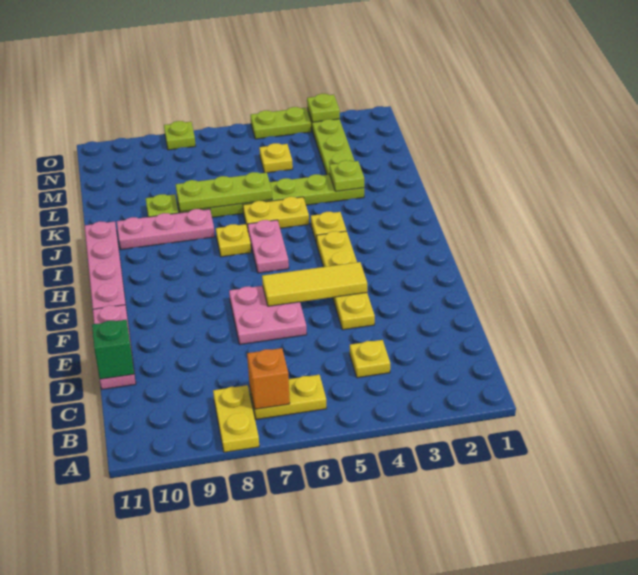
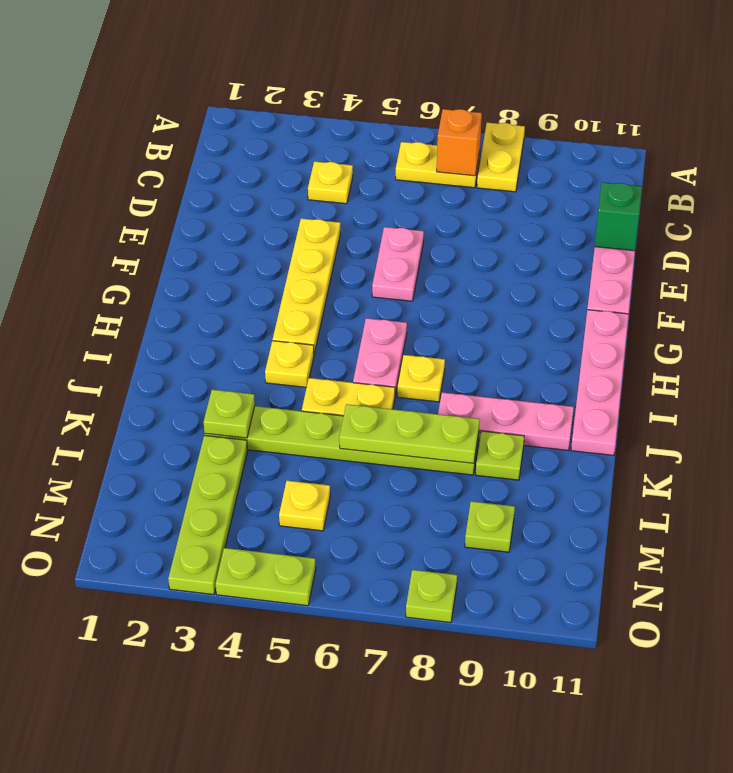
pink 2x2 plate [229,286,307,344] -> pink 1x2 plate [372,227,424,301]
yellow 1x3 tile [262,262,367,306] -> none
lime 1x1 plate [307,94,340,122] -> lime 1x1 plate moved to [465,501,515,552]

